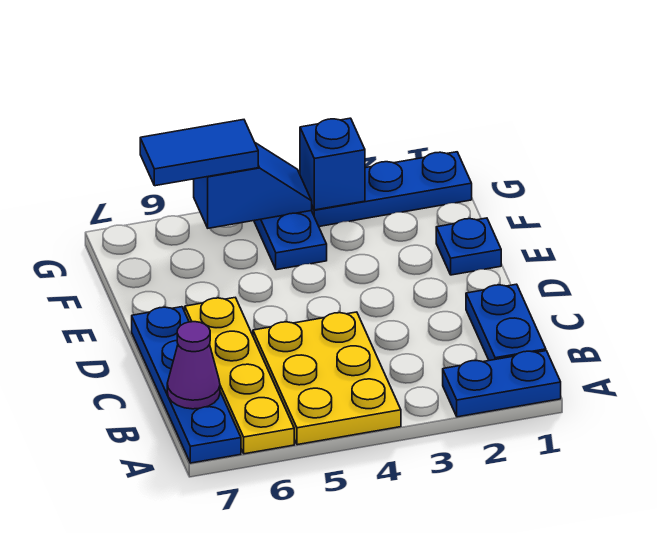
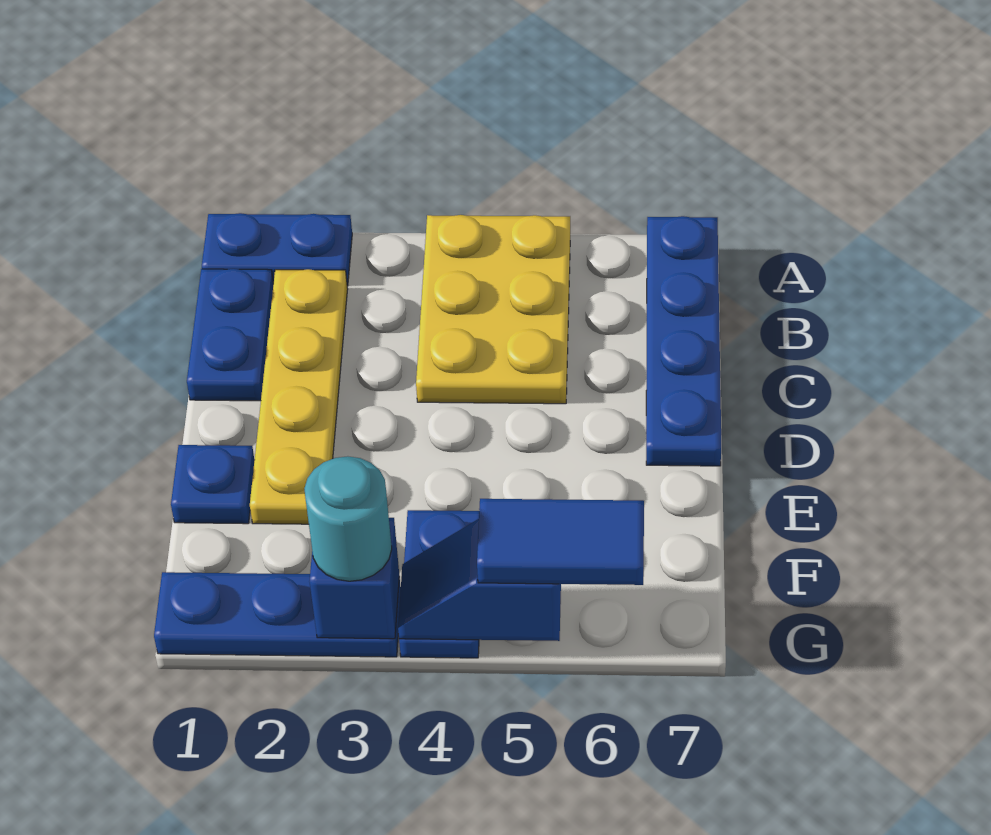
yellow 1x4 plate [185,298,294,454] -> yellow 1x4 plate moved to [250,269,348,524]
purple 1x1 cone [167,322,220,409] -> none
none -> cyan 1x1 round brick [304,456,392,581]

